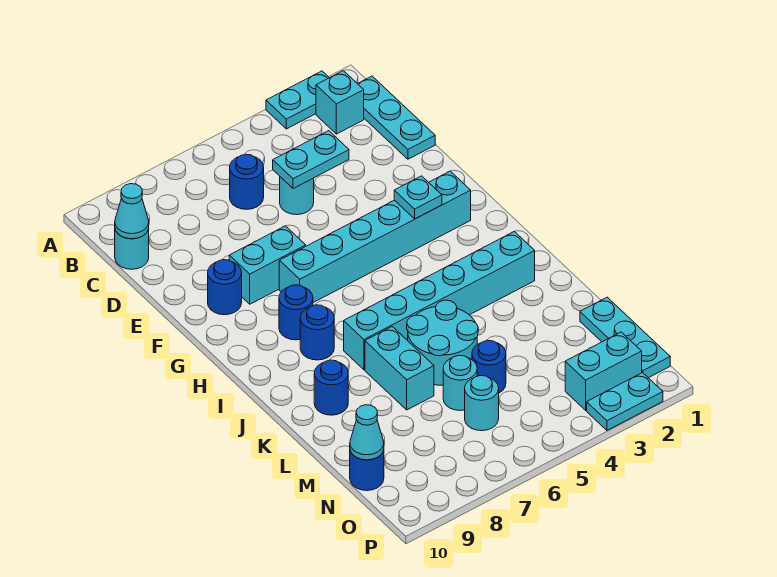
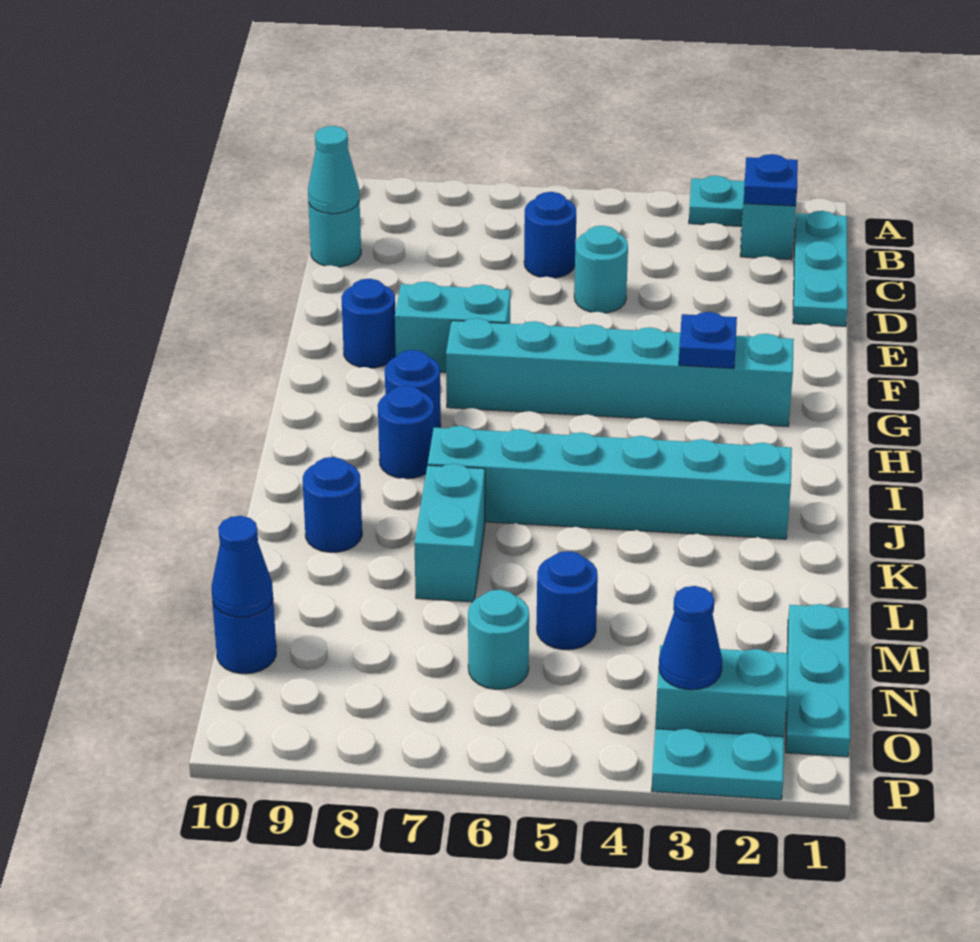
none -> blue 1x1 plate [744,154,798,206]
cyan 1x2 plate [273,131,349,189] -> none
cyan 1x1 plate [394,176,442,219] -> blue 1x1 plate [679,312,737,368]
cyan 2x2 round brick [407,300,478,385] -> none
cyan 1x1 round brick [443,355,477,411] -> none
cyan 1x1 cone [350,405,384,460] -> blue 1x1 cone [212,516,273,617]
none -> blue 1x1 cone [659,586,722,690]

